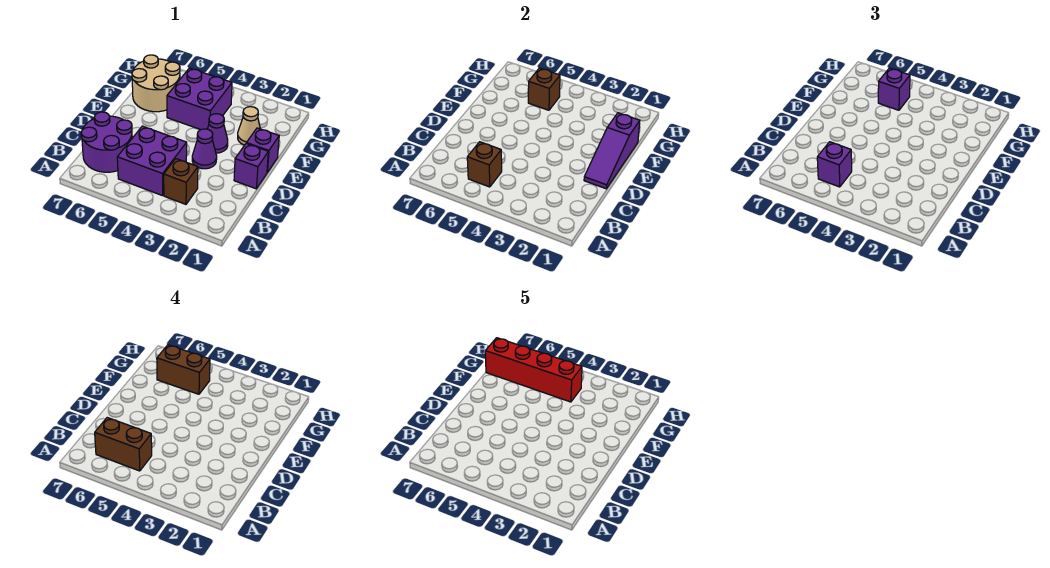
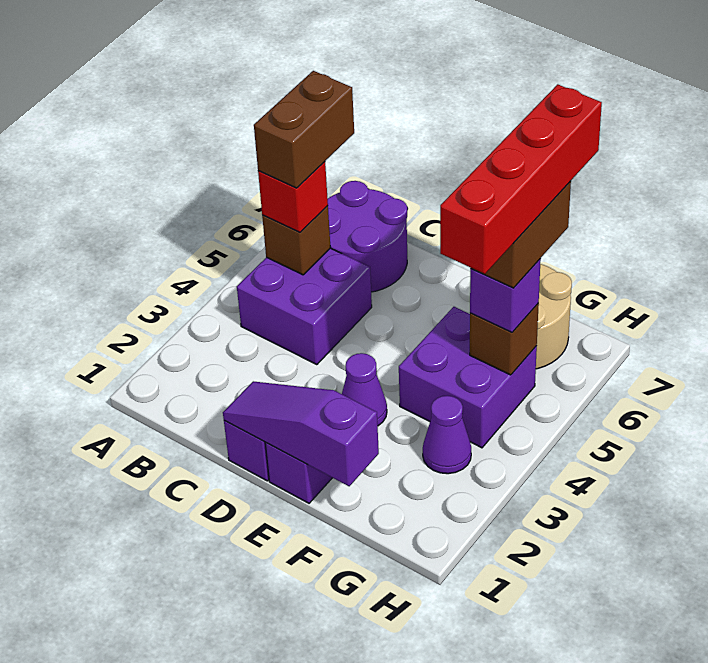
brown 1x1 brick [164,159,198,204] -> none
purple 1x1 brick [817,142,852,187] -> red 1x1 brick [258,162,328,233]
purple 1x1 cone [192,129,217,169] -> purple 1x1 cone moved to [423,396,471,474]
tan 1x1 cone [238,107,260,145] -> none

